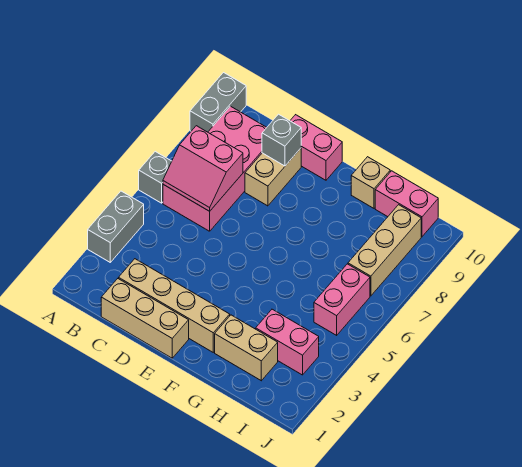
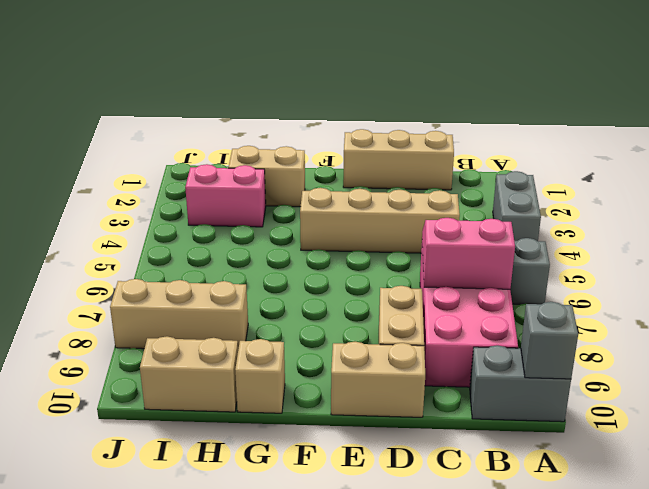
grey 1x2 brick [190,73,246,132] -> grey 1x2 brick turned to [470,345,571,422]
tan 1x4 brick [119,259,230,352] -> tan 1x4 brick moved to [300,188,460,253]
grey 1x1 brick [262,114,301,166] -> grey 1x1 brick moved to [521,302,578,379]
pink 1x2 brick [290,115,342,180] -> tan 1x2 brick [331,342,425,417]
pink 1x2 brick [375,171,438,236] -> tan 1x2 brick [140,336,238,412]
pink 1x2 brick [314,264,370,335] -> none
tan 1x3 brick [348,205,421,296] -> tan 1x3 brick turned to [110,279,248,349]

